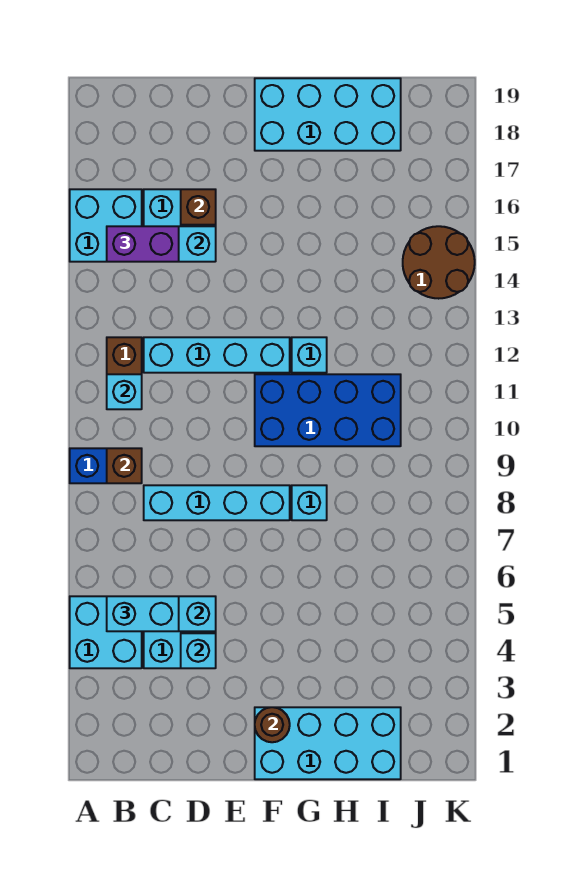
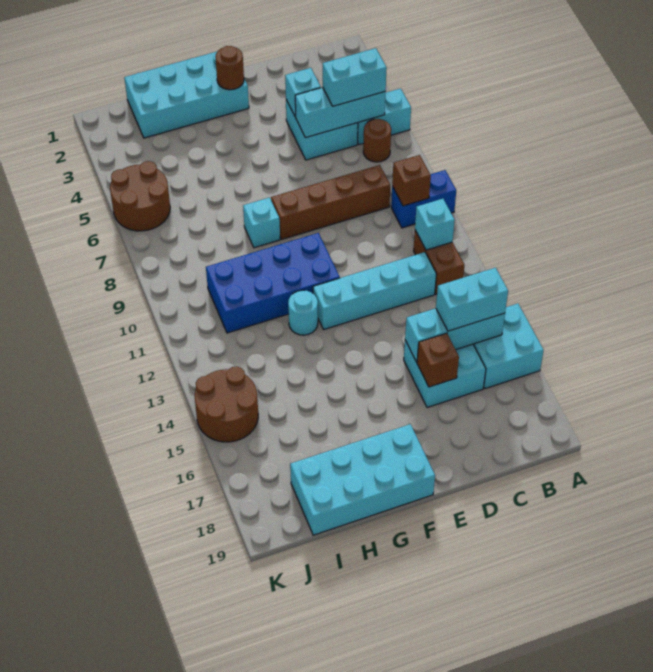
cyan 2x2 brick [70,596,142,668] -> cyan 1x2 brick [358,89,411,145]
none -> brown 1x1 round brick [363,119,391,162]
purple 1x2 brick [107,226,179,262] -> cyan 1x2 brick [436,268,508,331]
cyan 1x4 brick [144,485,290,520] -> brown 1x4 brick [271,165,390,239]
cyan 1x1 brick [292,337,327,373] -> cyan 1x1 round brick [288,290,318,335]
none -> brown 2x2 round brick [110,161,170,231]

